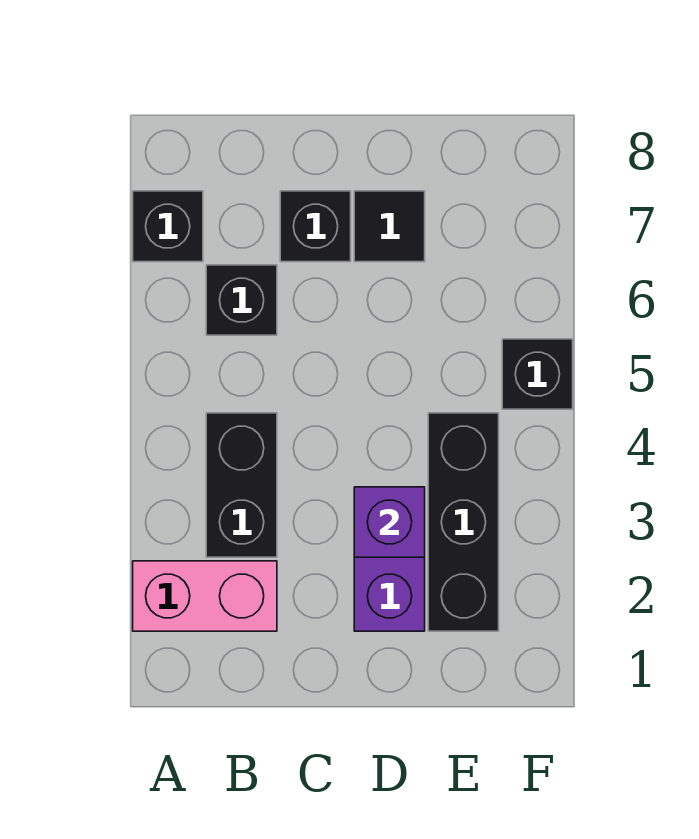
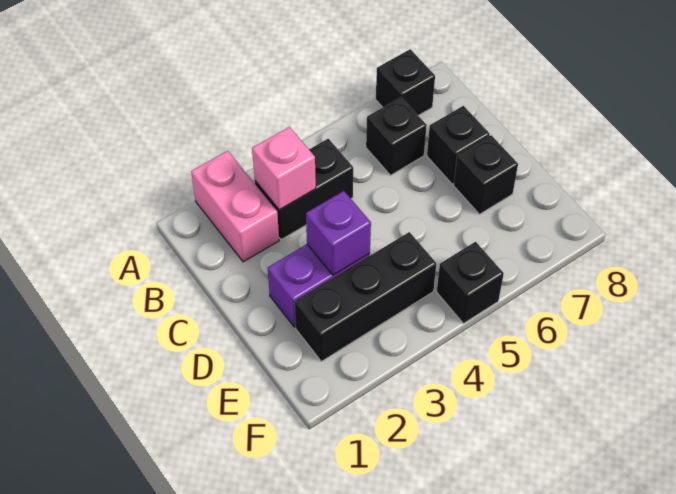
none -> pink 1x1 brick [252,127,316,210]
black 1x1 tile [354,191,425,262] -> black 1x1 brick [454,135,518,214]

